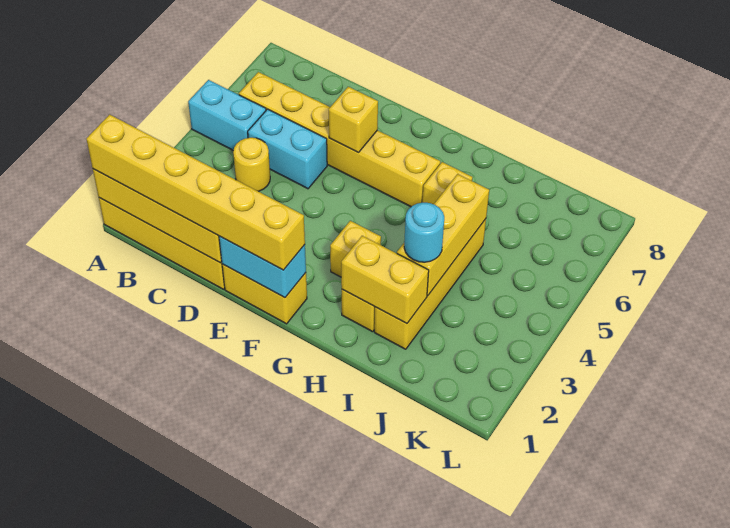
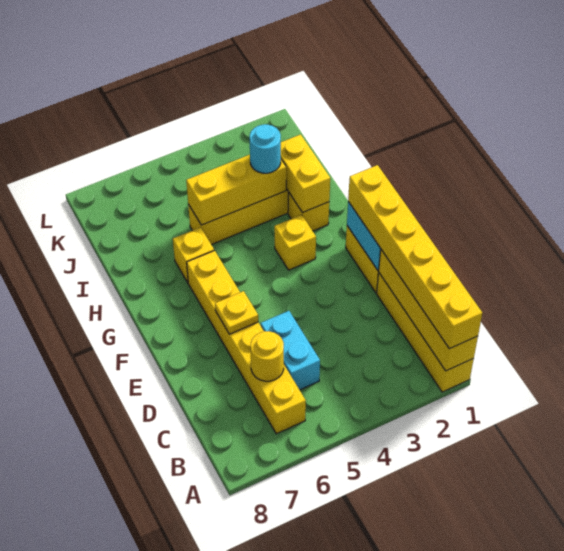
cyan 1x2 brick [188,80,266,151] -> none
yellow 1x1 round brick [233,138,270,191] -> yellow 1x1 round brick moved to [251,331,284,381]
yellow 1x1 brick [329,87,378,153] -> yellow 1x1 plate [215,291,258,334]

